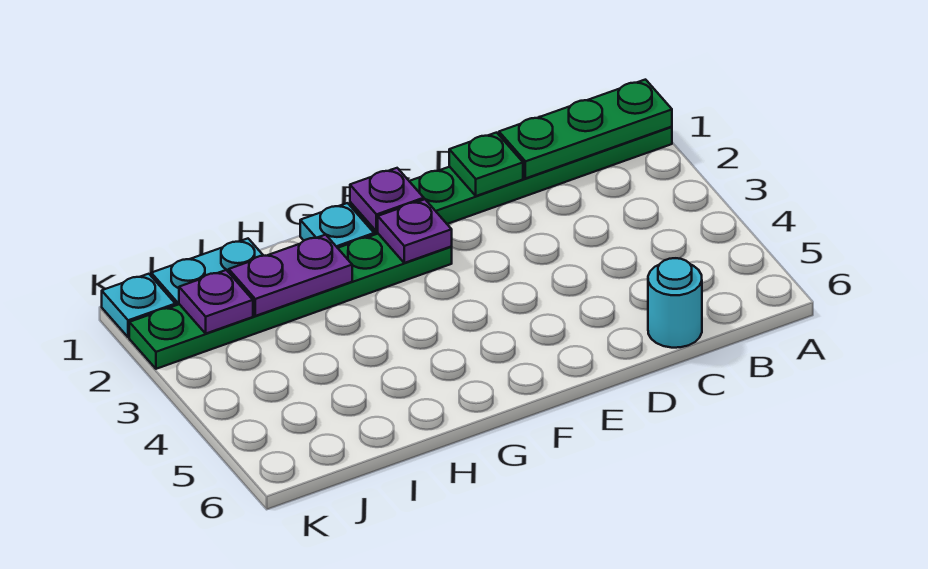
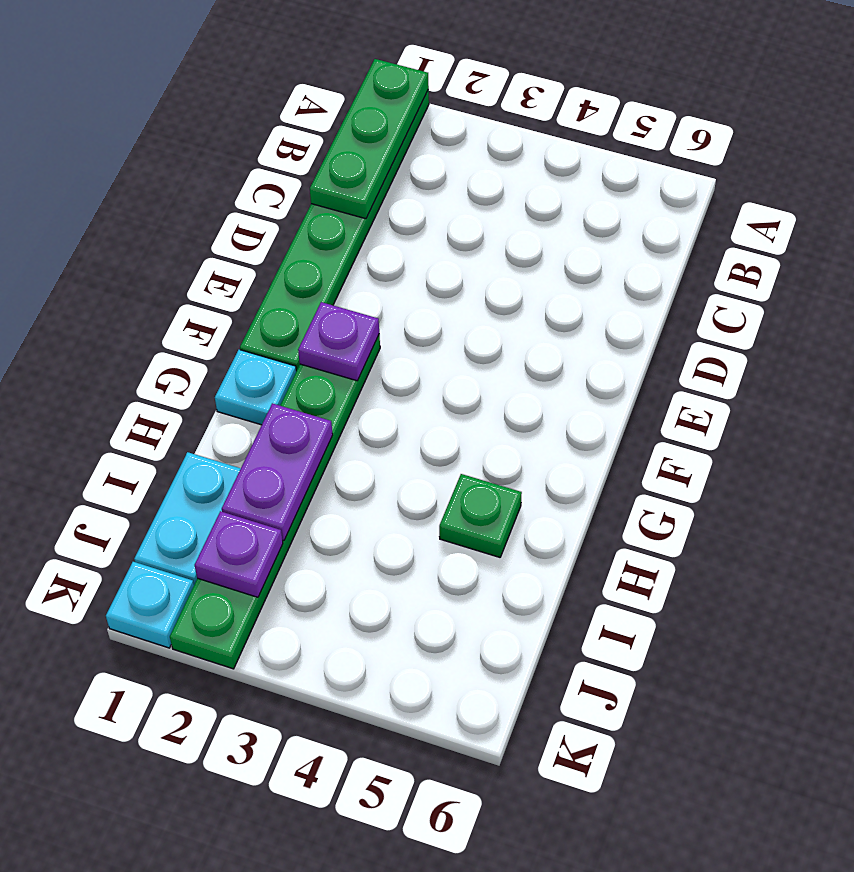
cyan 1x1 round brick [648,258,702,348] -> none
green 1x1 plate [449,133,523,196] -> green 1x1 plate moved to [439,474,522,557]
purple 1x1 plate [350,168,424,231] -> none

